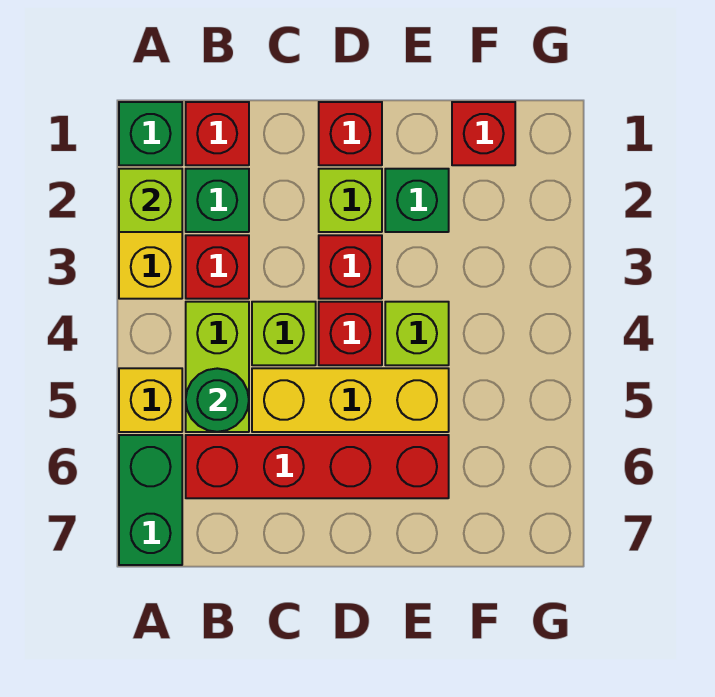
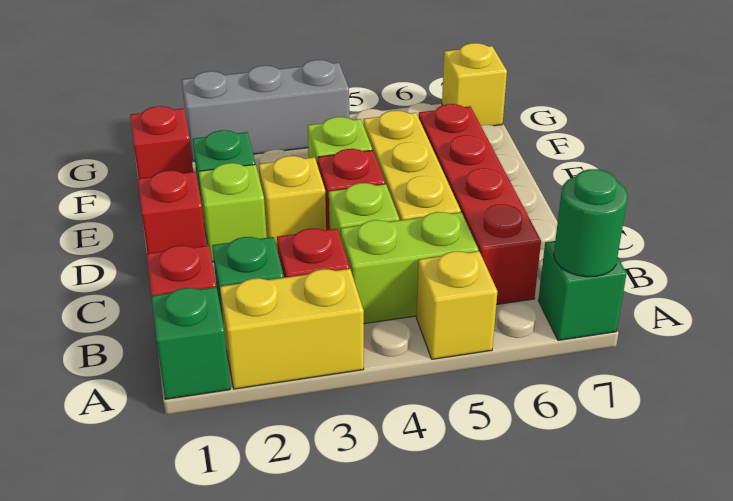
lime 1x1 brick [119,169,182,232] -> none
green 1x2 brick [119,435,182,565] -> green 1x1 brick [538,241,627,340]
green 1x1 round brick [186,368,249,432] -> green 1x1 round brick moved to [554,169,628,277]
red 1x1 brick [319,235,382,299] -> yellow 1x1 brick [259,156,326,251]
none -> grey 1x3 brick [182,60,349,161]
none -> yellow 1x1 brick [442,43,507,126]

